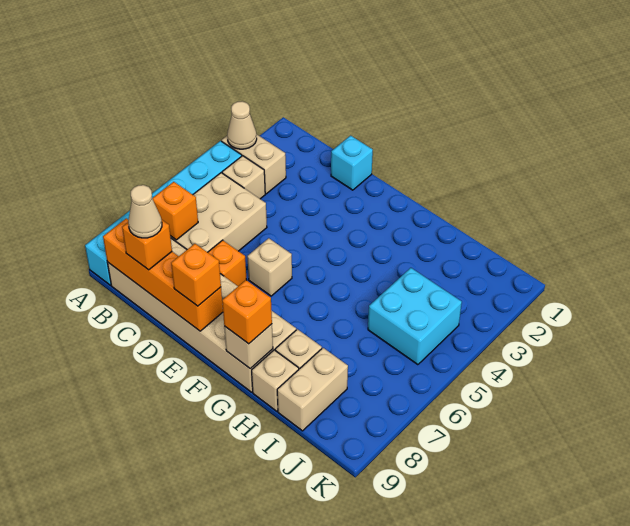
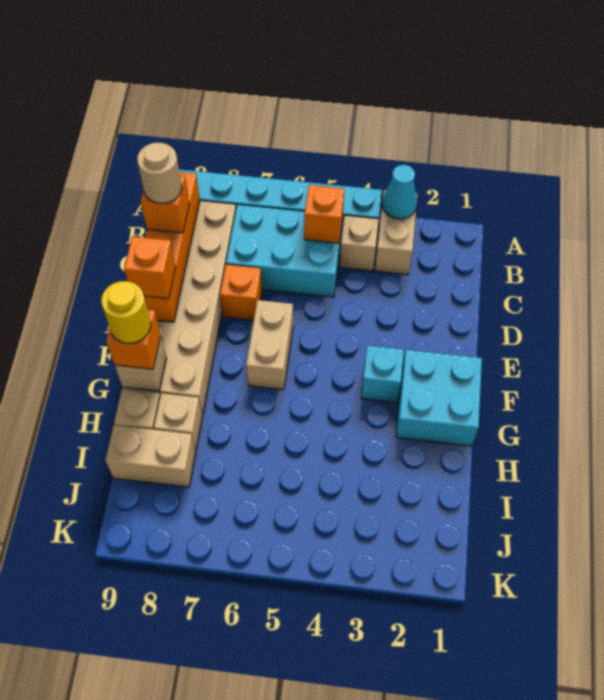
tan 1x1 cone [227,101,257,149] -> cyan 1x1 cone [382,165,417,219]
tan 2x3 brick [170,173,267,252] -> cyan 2x3 brick [226,204,343,297]
orange 1x1 brick [152,182,198,240] -> orange 1x1 brick moved to [304,185,344,243]
tan 1x1 cone [128,185,162,238] -> tan 1x1 round brick [137,143,182,203]
cyan 1x1 brick [331,136,373,190] -> cyan 1x1 brick moved to [361,345,404,402]
tan 1x1 brick [247,238,292,296] -> tan 1x2 brick [246,300,293,390]
none -> yellow 1x1 round brick [101,281,151,343]
cyan 2x2 brick [368,268,462,365] -> cyan 2x2 brick moved to [396,350,482,446]

